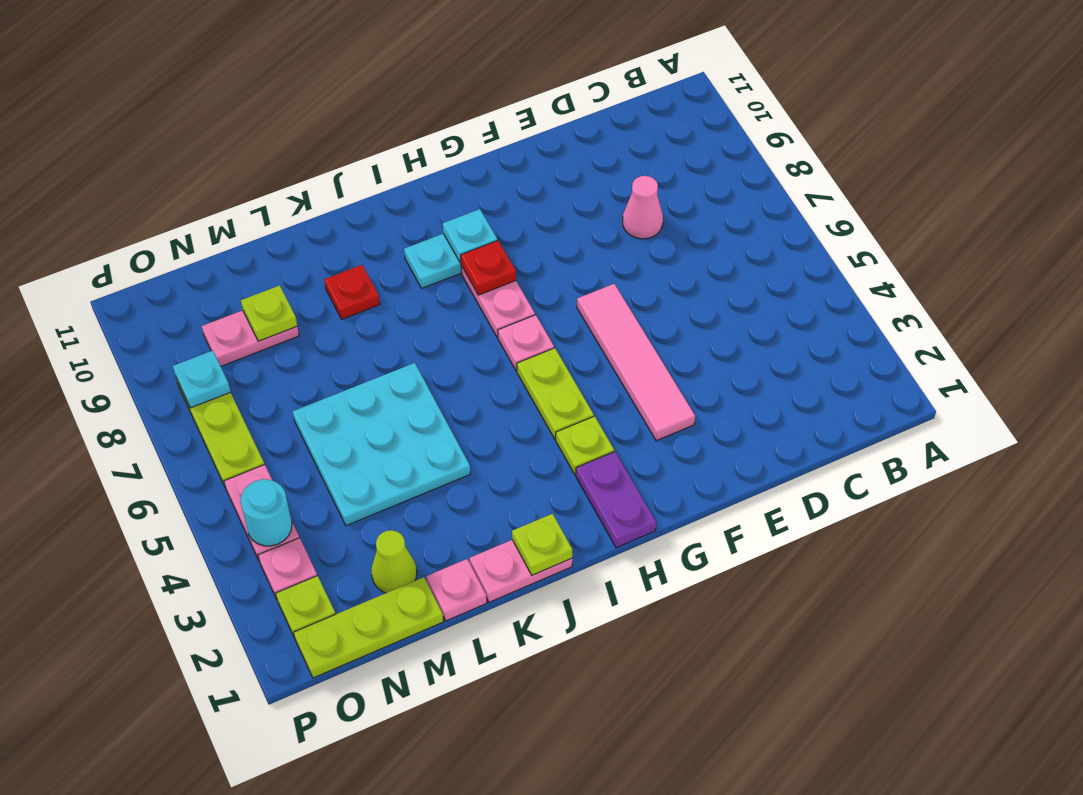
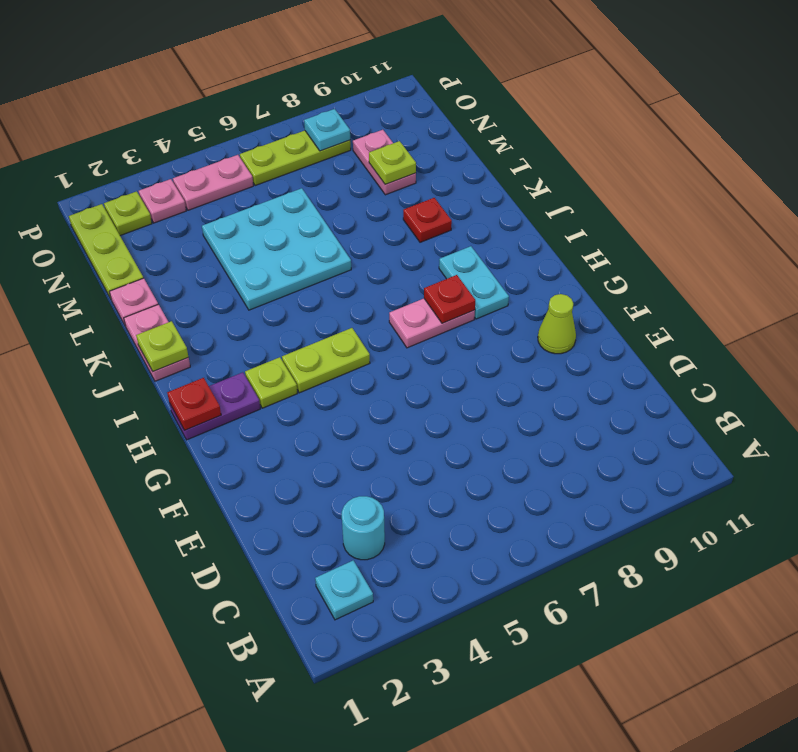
pink 1x1 cone [623,176,663,239] -> none
pink 1x4 tile [577,284,695,441] -> none
none -> red 1x1 plate [167,378,221,430]
pink 1x1 plate [498,315,554,371] -> none
cyan 1x1 plate [443,209,497,263] -> cyan 1x1 plate moved to [315,560,373,620]
lime 1x1 cone [371,530,417,593] -> lime 1x1 cone moved to [538,294,576,354]
cyan 1x1 round brick [240,479,292,546] -> cyan 1x1 round brick moved to [342,496,385,560]

